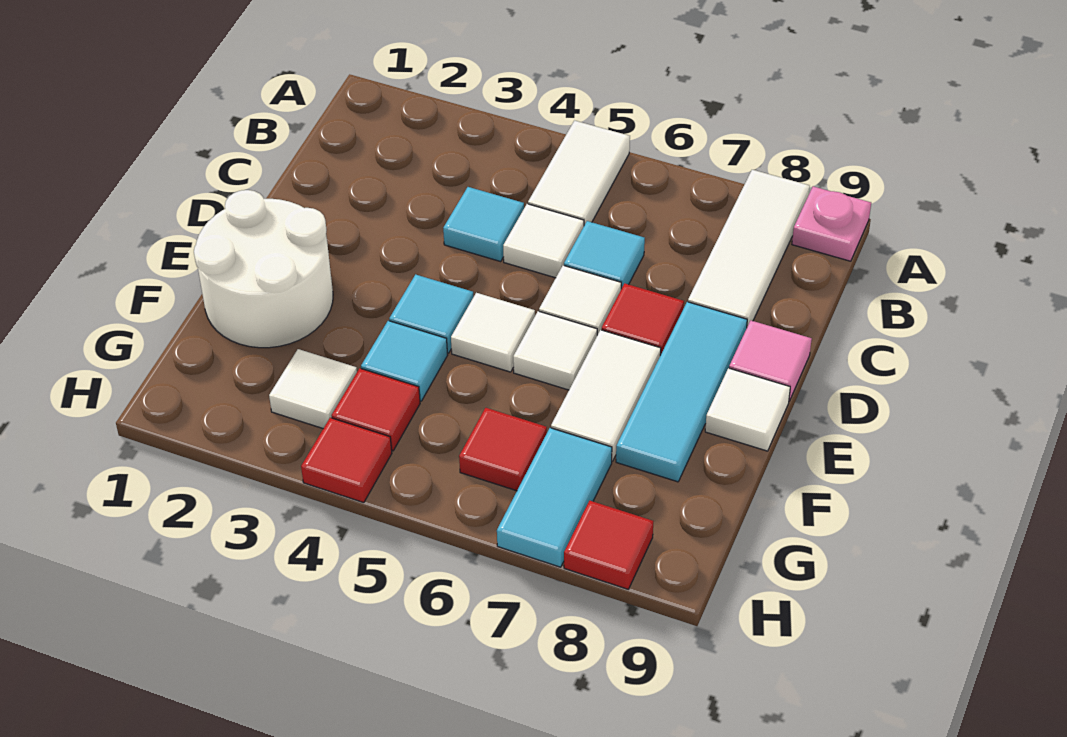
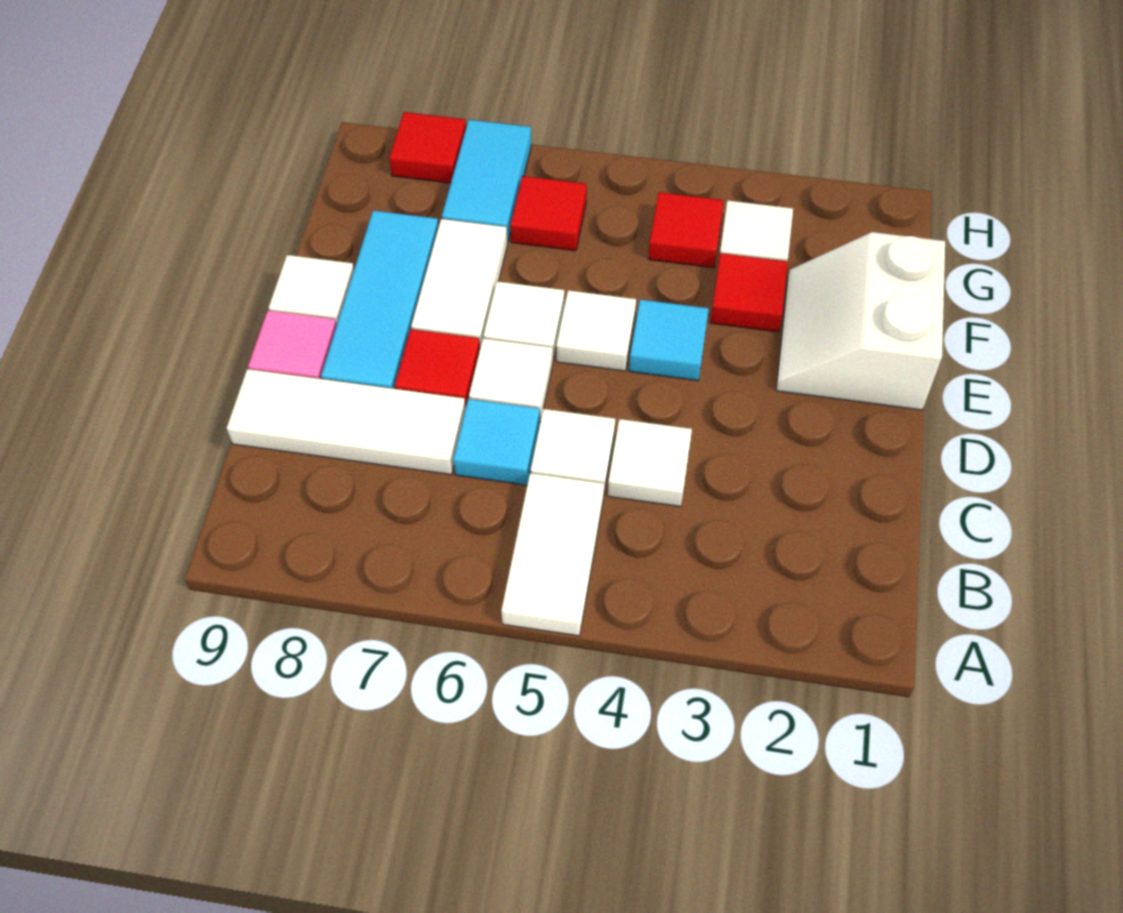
white 1x3 tile [688,170,810,327] -> white 1x3 tile turned to [227,369,466,475]
pink 1x1 plate [792,186,871,261] -> none
cyan 1x1 tile [443,187,524,261] -> white 1x1 tile [608,419,692,507]
white 2x2 round brick [194,190,333,348] -> white 2x2 slope [776,232,945,410]
cyan 1x1 tile [361,321,448,401] -> none
red 1x1 tile [301,418,392,503] -> red 1x1 tile moved to [710,253,788,332]

